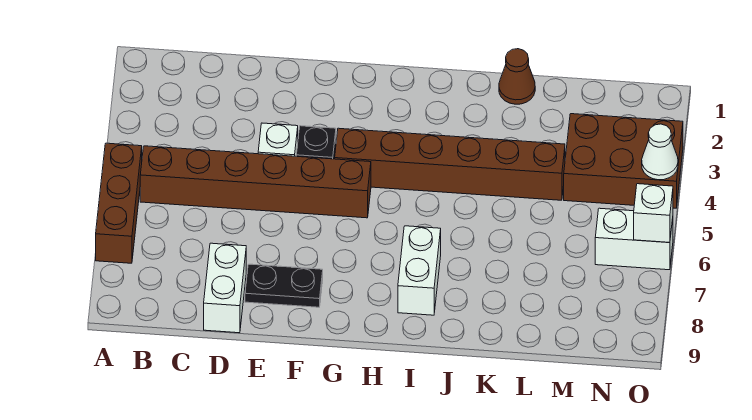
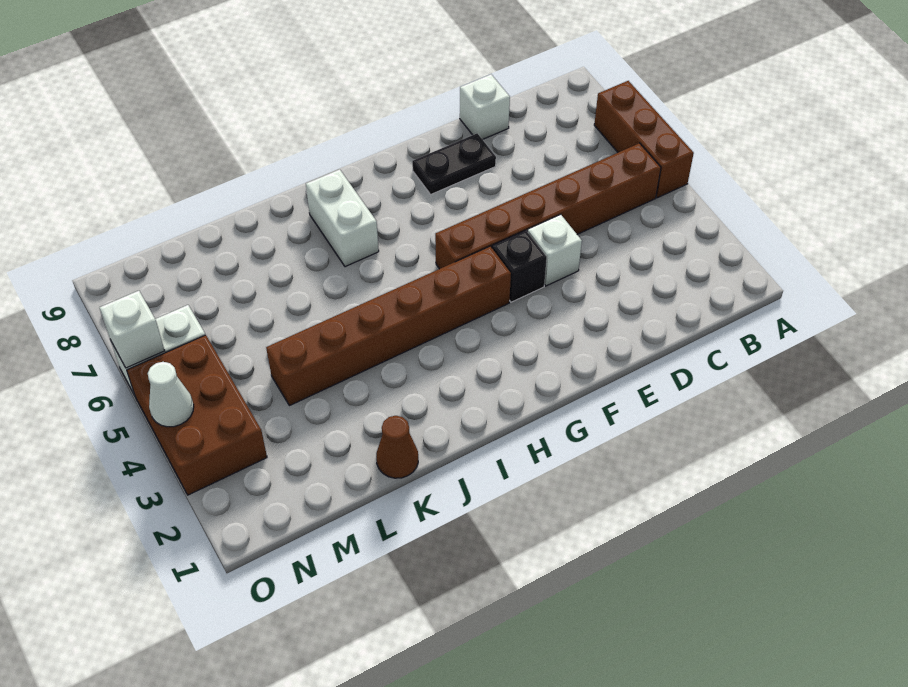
white 1x2 brick [204,243,246,333] -> white 1x1 brick [460,74,510,140]
brown 2x3 brick [564,114,683,208] -> brown 2x3 brick turned to [127,335,267,495]

